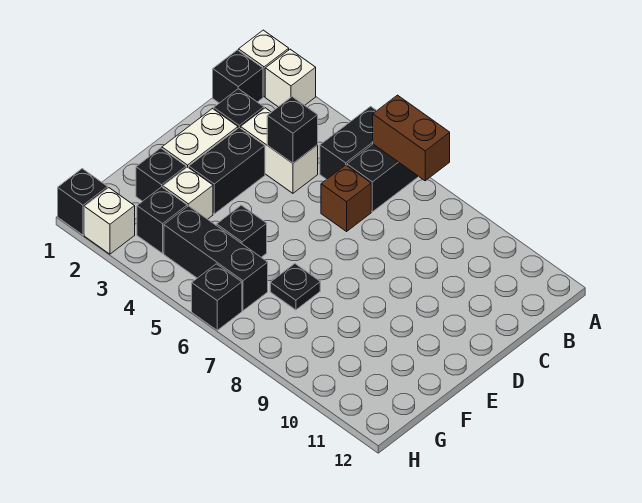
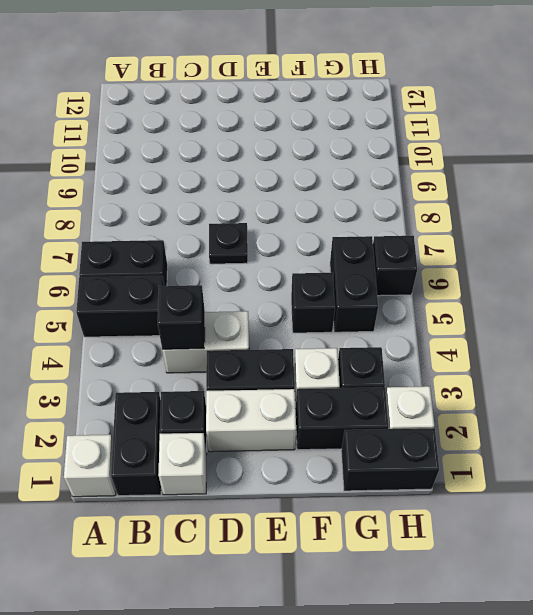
white 1x1 brick [265,49,316,107] -> white 1x1 brick moved to [158,433,207,495]
brown 1x2 brick [373,95,450,181] -> none
black 1x1 brick [213,50,263,103] -> black 1x2 brick [111,392,161,496]
white 1x2 brick [241,108,318,193] -> white 1x2 brick turned to [162,311,249,373]
brown 1x1 brick [321,165,371,231] -> none
black 1x1 brick [136,148,186,201] -> black 1x2 brick [295,387,388,450]
black 1x1 plate [270,264,320,310] -> black 1x1 plate moved to [209,223,248,264]
black 1x3 brick [164,206,268,311] -> black 1x2 brick [330,236,378,332]
black 1x1 brick [58,169,108,235] -> black 1x2 brick [341,428,439,491]

